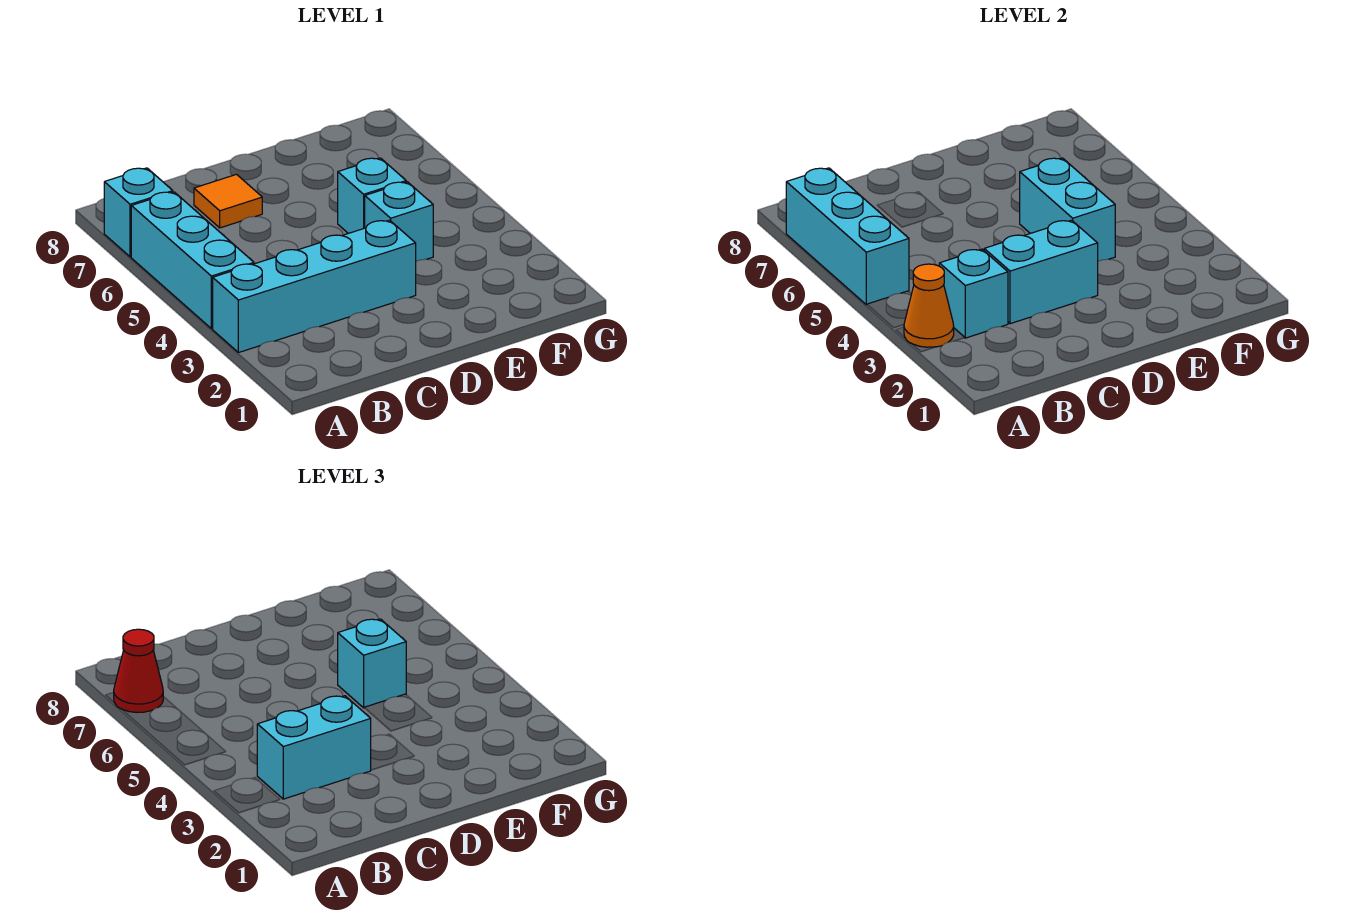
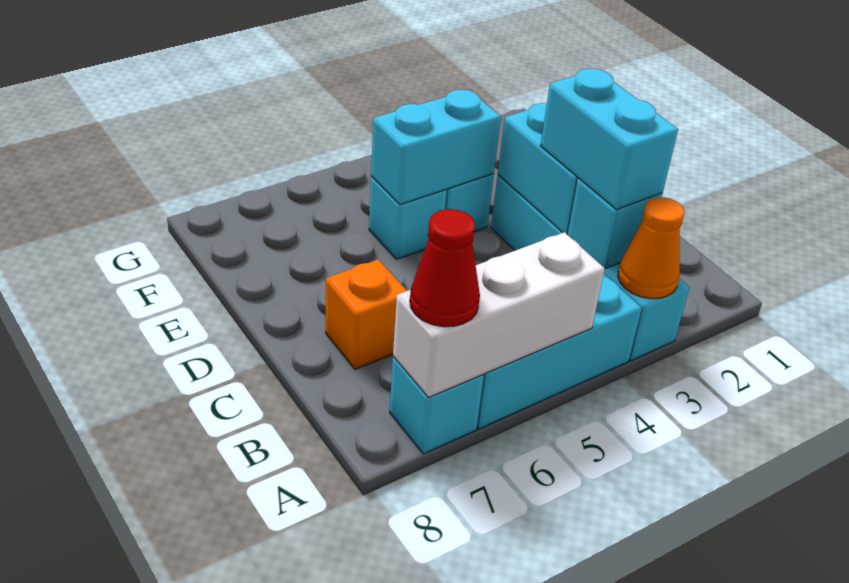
cyan 1x3 brick [786,168,909,305] -> white 1x3 brick [393,232,605,398]
orange 1x1 tile [194,174,262,228] -> orange 1x1 brick [326,259,407,369]
cyan 1x1 brick [338,619,406,708] -> none

